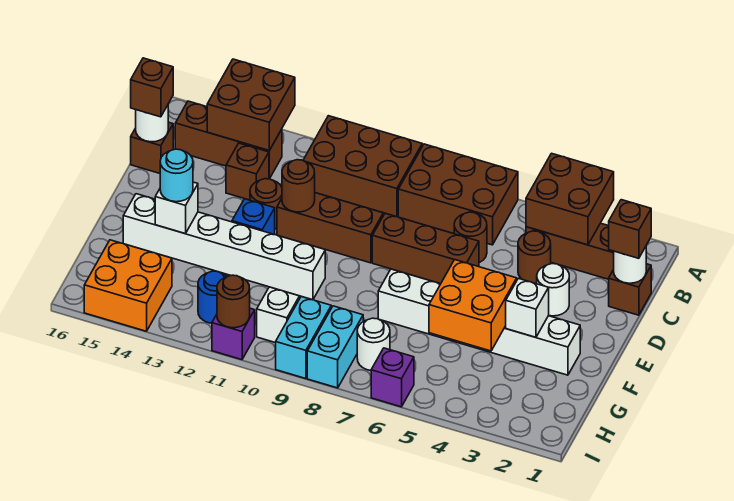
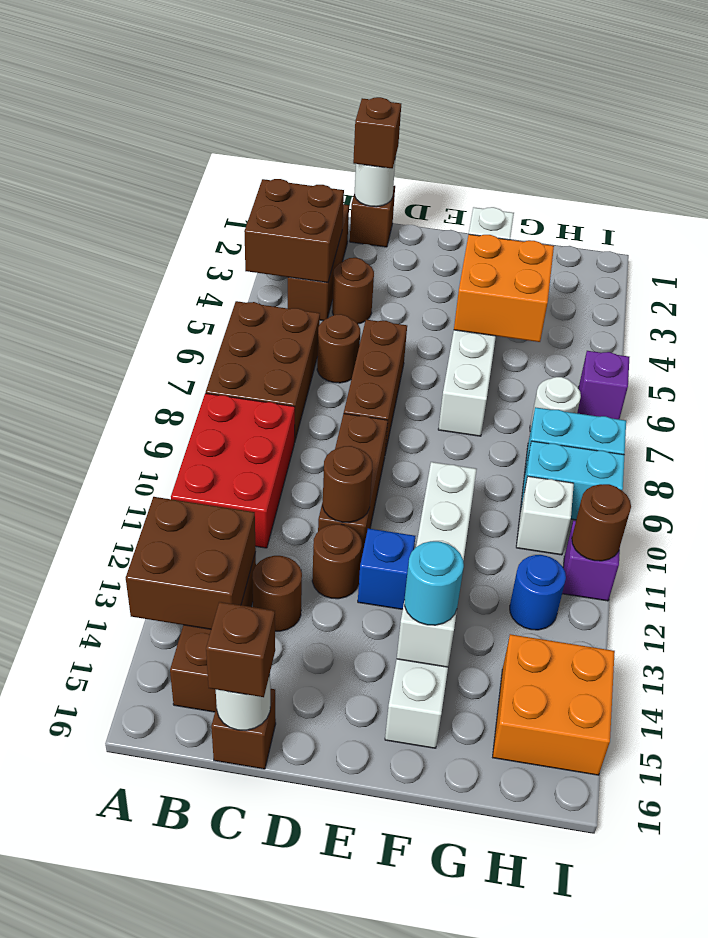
brown 2x3 brick [303,116,422,217] -> red 2x3 brick [171,393,295,548]
brown 1x1 brick [226,143,269,200] -> brown 1x1 round brick [252,556,302,631]
white 1x1 round brick [536,264,569,316] -> none

